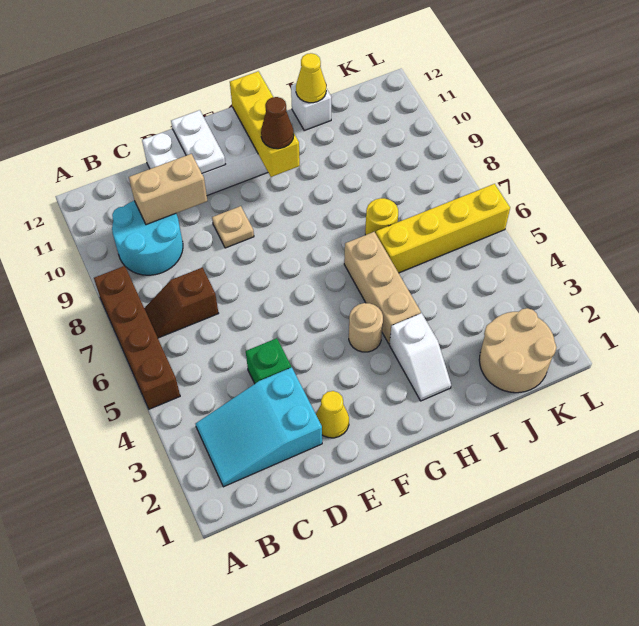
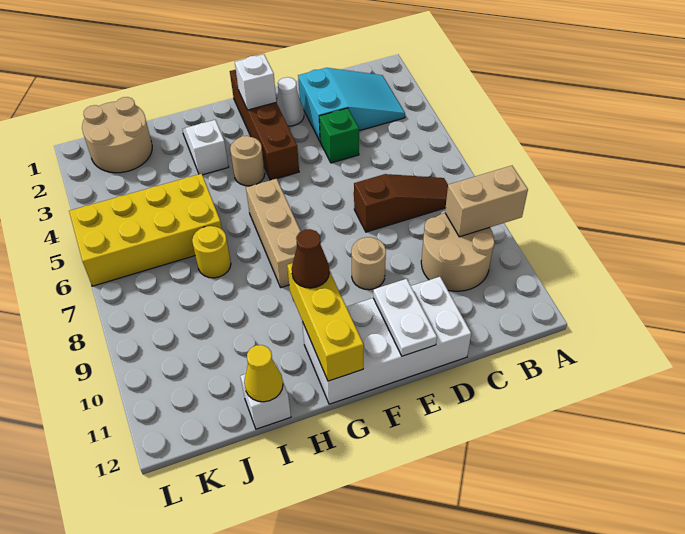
brown 1x4 brick [94,266,180,409] -> brown 1x4 brick moved to [230,70,299,180]
brown 1x2 slope [144,268,219,338] -> brown 1x3 slope [354,174,448,232]
cyan 2x2 round brick [112,201,183,275] -> tan 2x2 round brick [421,213,495,291]
tan 1x2 brick [129,154,207,225] -> tan 1x2 brick moved to [445,166,528,237]
yellow 1x1 cone [316,391,349,438] -> white 1x1 cone [276,77,304,126]
tan 1x1 plate [212,206,254,248] -> tan 1x1 round brick [351,237,386,290]
none -> white 1x1 brick [235,54,276,110]
tan 1x3 brick [344,232,421,344] -> tan 1x3 brick moved to [246,179,301,287]
yellow 1x4 brick [376,184,510,273] -> yellow 2x4 brick [69,174,222,286]

